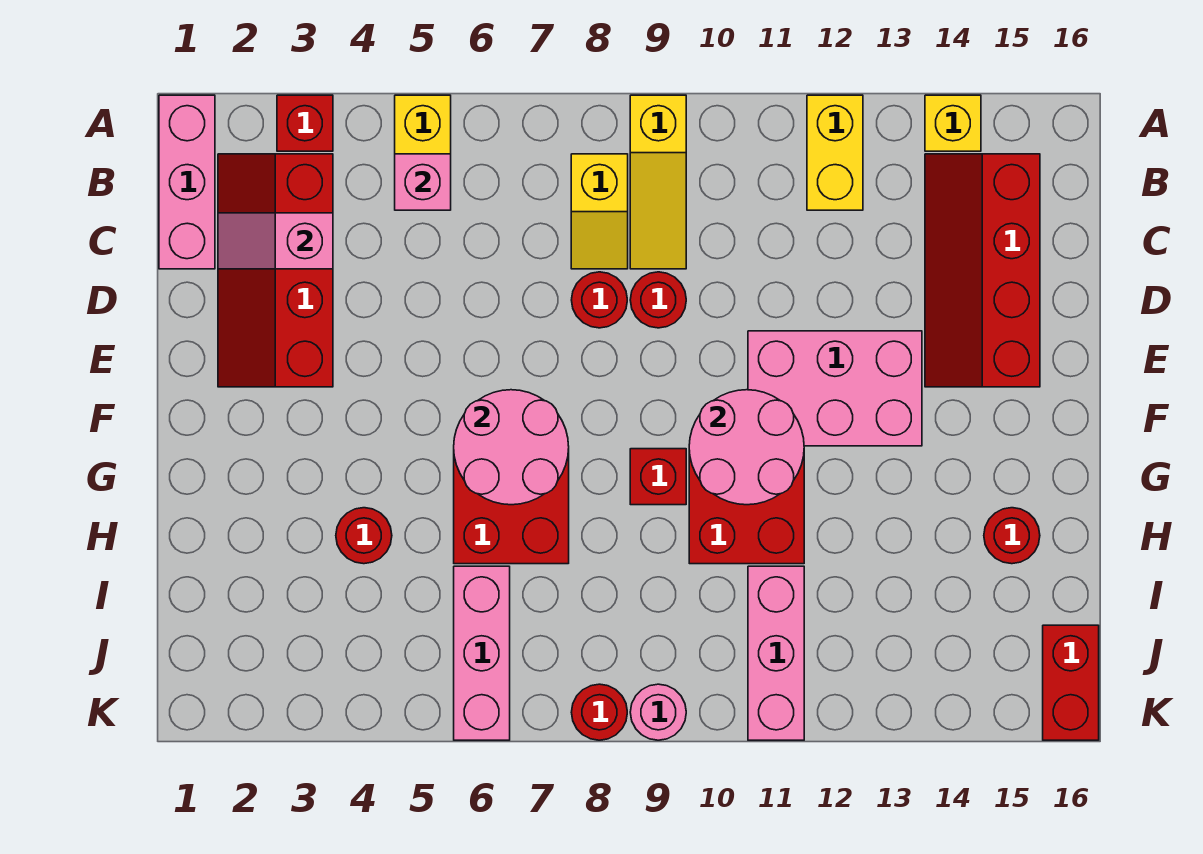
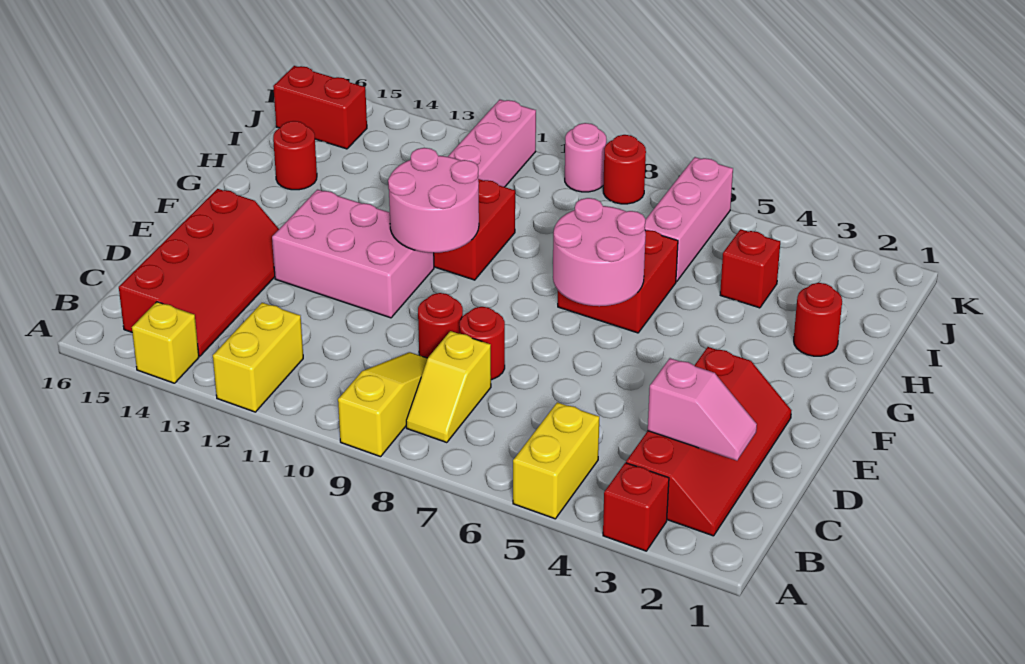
pink 1x3 brick [159,95,215,269] -> none
pink 1x1 brick [395,154,451,210] -> none
yellow 1x2 slope [571,154,628,269] -> yellow 1x2 slope turned to [406,331,491,443]
red 1x1 brick [630,449,686,505] -> red 1x1 brick moved to [720,229,780,308]
red 1x1 round brick [336,508,392,564] -> red 1x1 round brick moved to [794,283,842,356]
red 1x2 brick [1043,625,1099,740] -> red 1x2 brick turned to [273,66,367,149]

